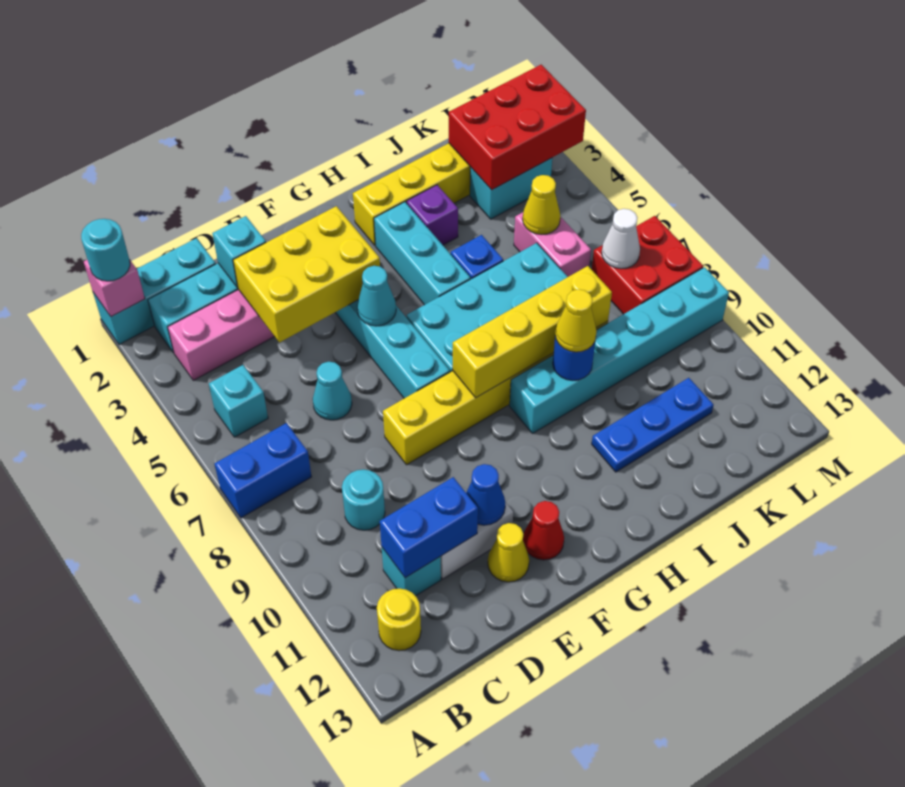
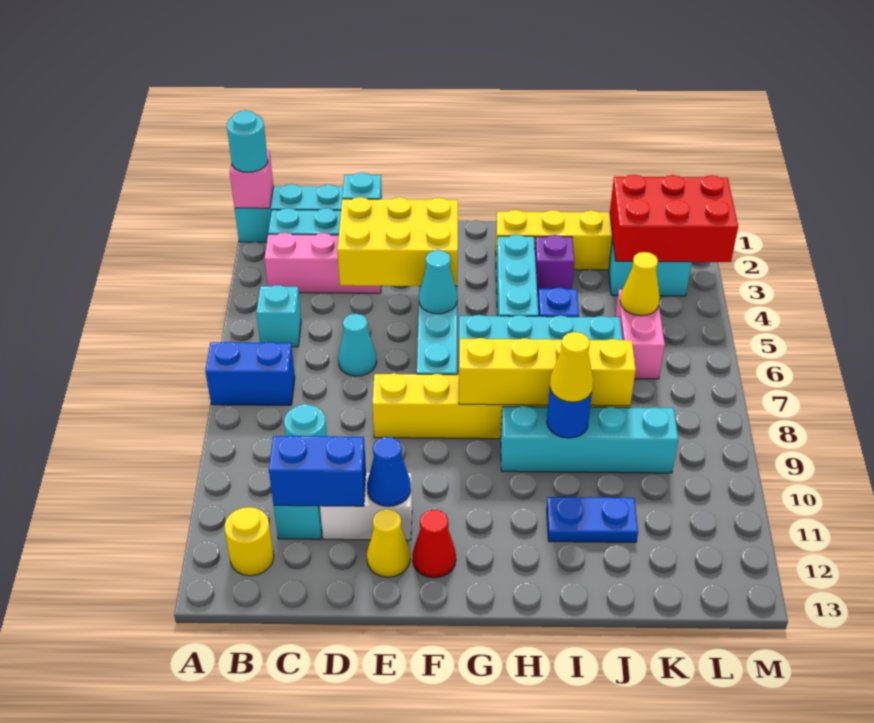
cyan 1x6 brick [510,267,729,434] -> cyan 1x4 brick [501,406,678,473]
blue 1x3 plate [592,378,714,472] -> blue 1x2 plate [547,497,638,542]
red 2x2 brick [592,216,703,314] -> none
white 1x1 cone [602,209,640,269] -> none

